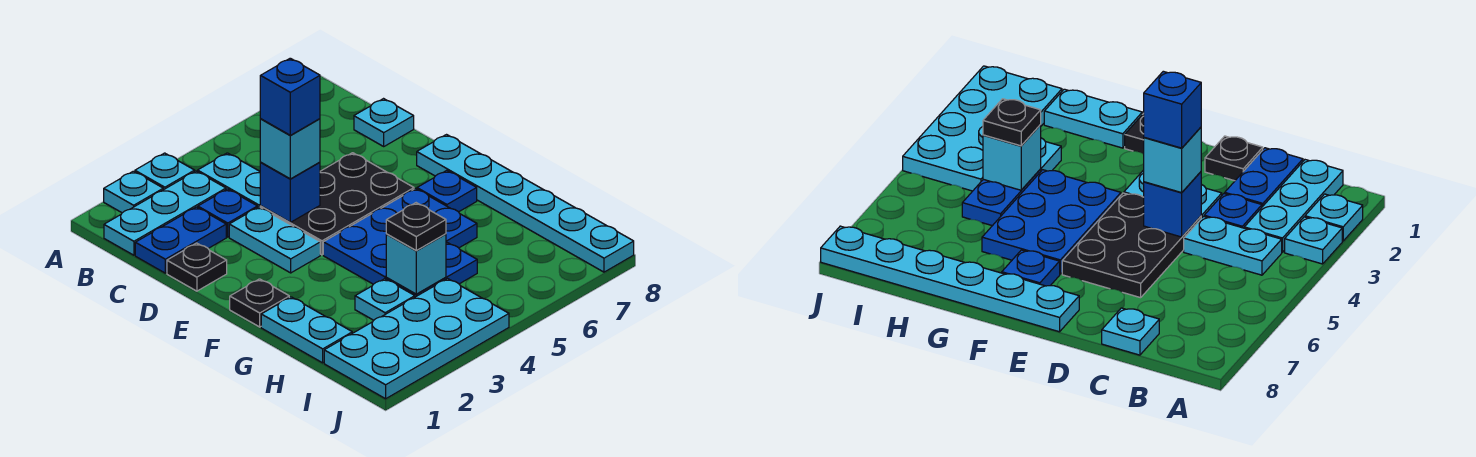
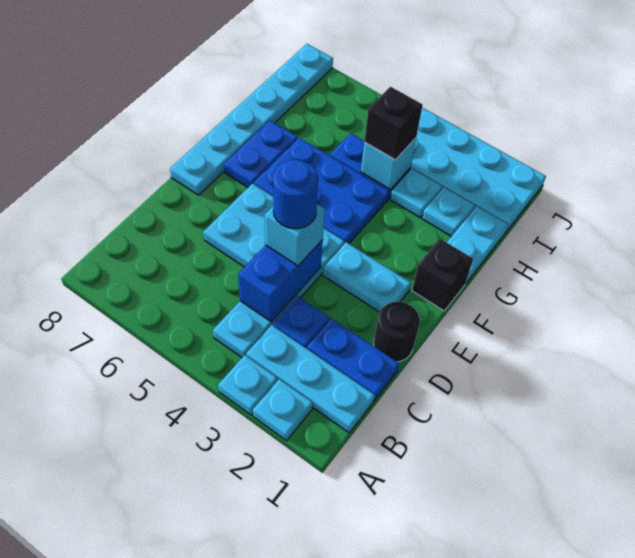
cyan 1x1 plate [354,99,414,146] -> cyan 1x1 plate moved to [422,187,475,237]
black 1x1 plate [167,243,227,291] -> black 1x1 round brick [373,302,420,362]
cyan 1x2 plate [229,207,320,273] -> cyan 1x2 plate turned to [323,242,411,312]
black 2x3 plate [260,153,414,255] -> cyan 2x3 plate [203,183,345,298]
blue 1x1 brick [260,162,320,222] -> blue 1x2 brick [238,240,323,322]
blue 1x1 brick [260,58,320,136] -> blue 1x1 round brick [273,160,318,229]
black 1x1 plate [230,279,289,327] -> black 1x1 brick [412,239,473,311]
blue 1x1 plate [417,170,477,212] -> blue 1x2 plate [224,120,298,187]
black 1x1 plate [386,203,446,251] -> black 1x1 brick [364,87,423,160]

